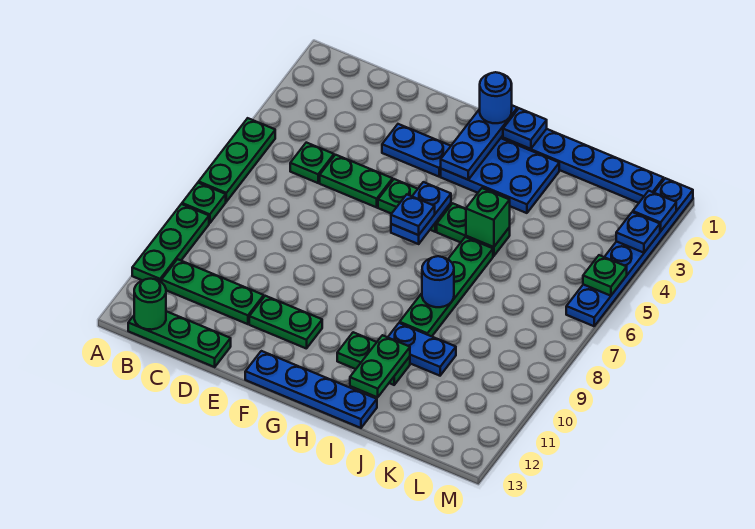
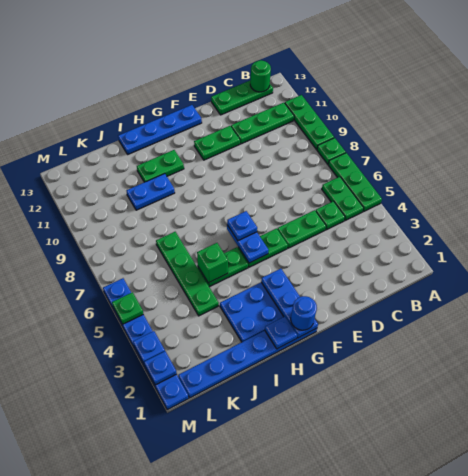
blue 1x2 plate [382,124,451,177] -> none
green 1x4 plate [400,237,493,336] -> green 1x4 plate moved to [156,232,219,316]
blue 1x1 round brick [422,256,454,307] -> none
green 1x2 plate [350,335,410,397] -> green 1x2 plate moved to [322,177,364,221]

